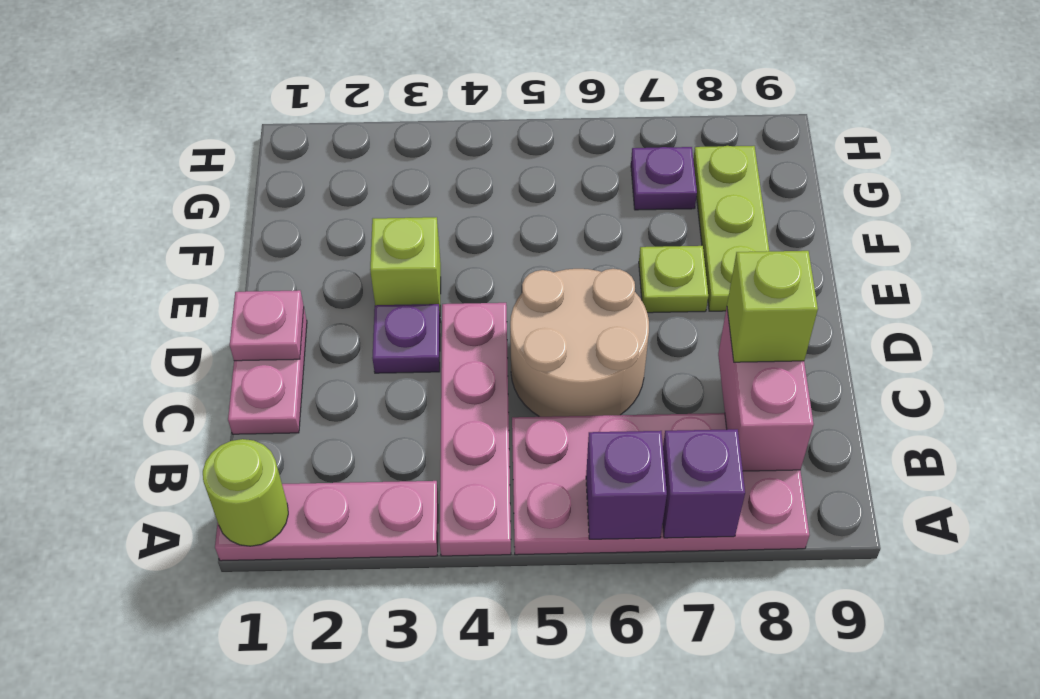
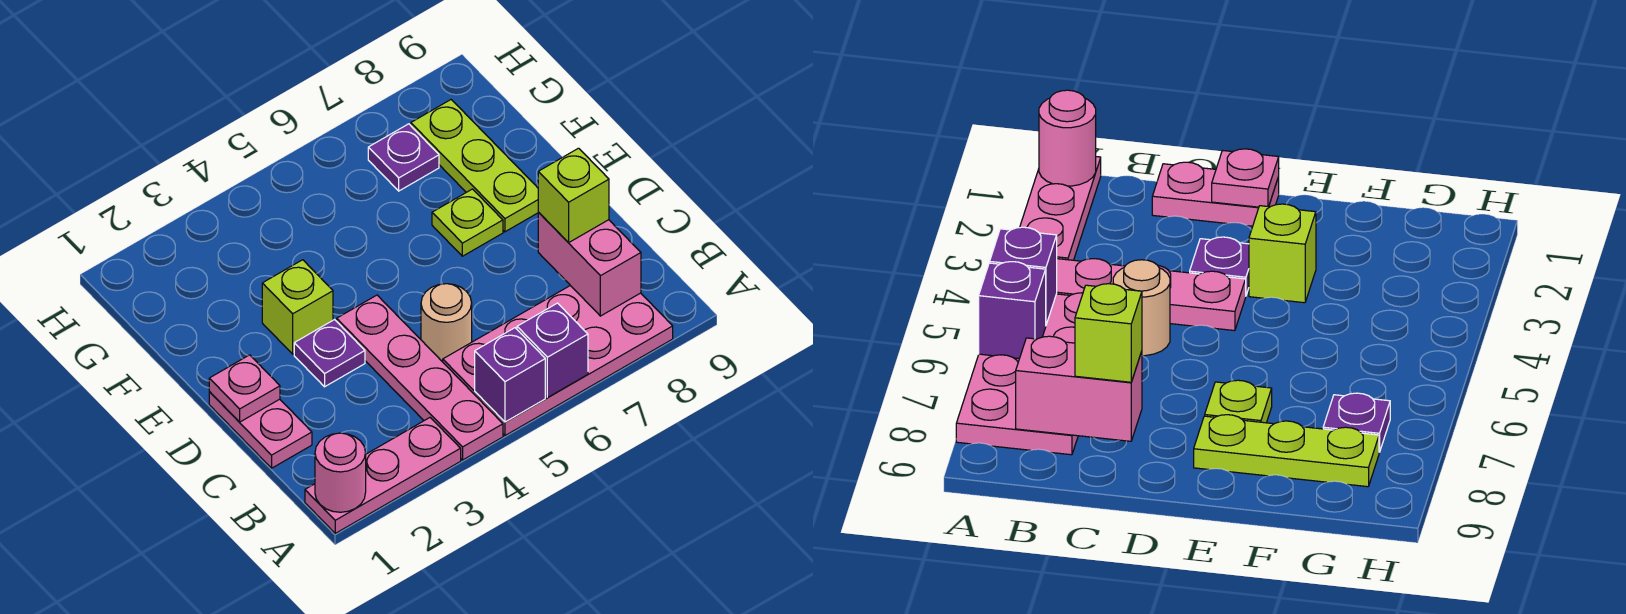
lime 1x1 round brick [203,439,288,546] -> pink 1x1 round brick [315,433,366,512]
purple 1x1 brick [663,429,745,538] -> purple 1x1 brick moved to [475,328,545,422]
tan 2x2 round brick [510,269,649,417] -> tan 1x1 round brick [421,284,472,362]

